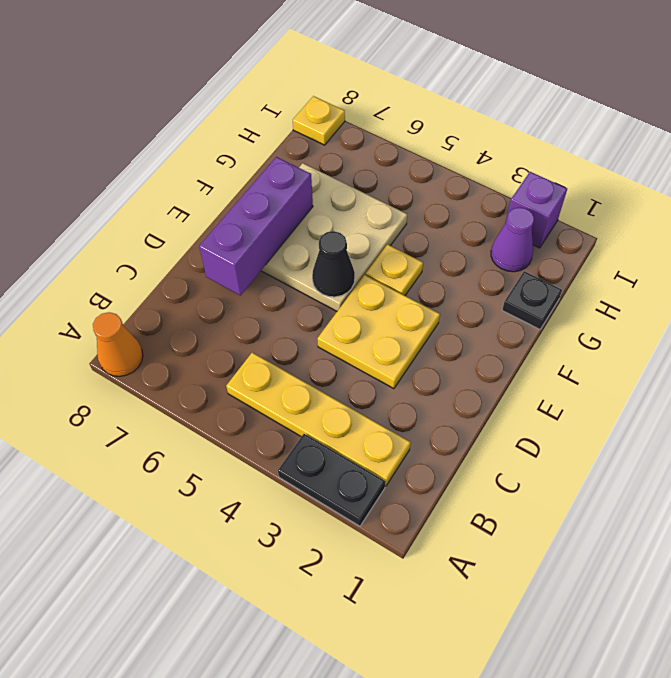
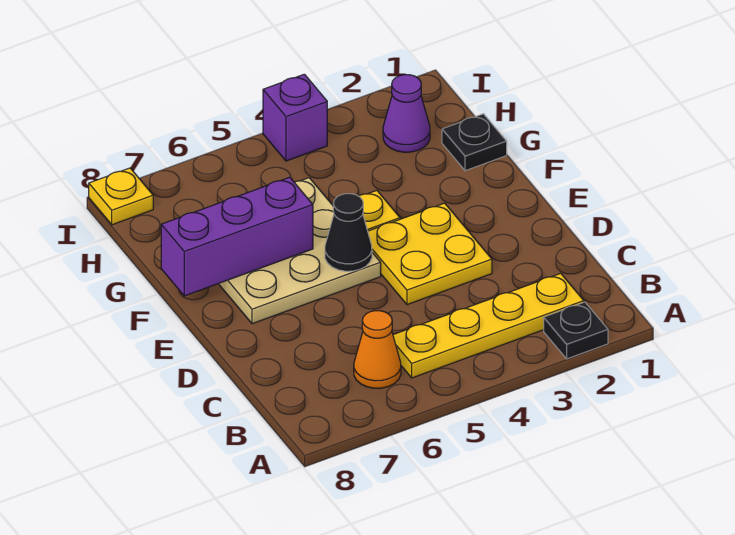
black 1x2 plate [278,434,385,526] -> black 1x1 plate [544,302,608,359]
orange 1x1 cone [93,312,143,376] -> orange 1x1 cone moved to [354,311,401,388]
purple 1x3 brick [199,157,313,295] -> purple 1x3 brick turned to [161,177,313,296]
purple 1x1 brick [505,172,567,248] -> purple 1x1 brick moved to [263,74,327,161]

